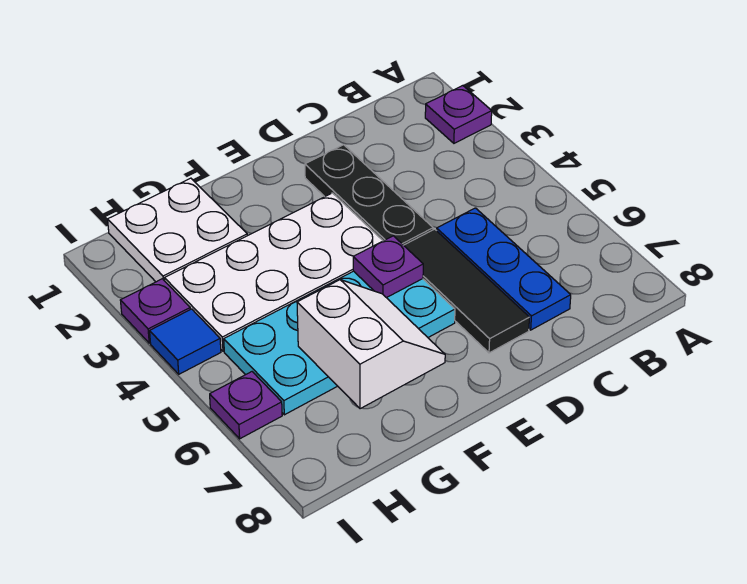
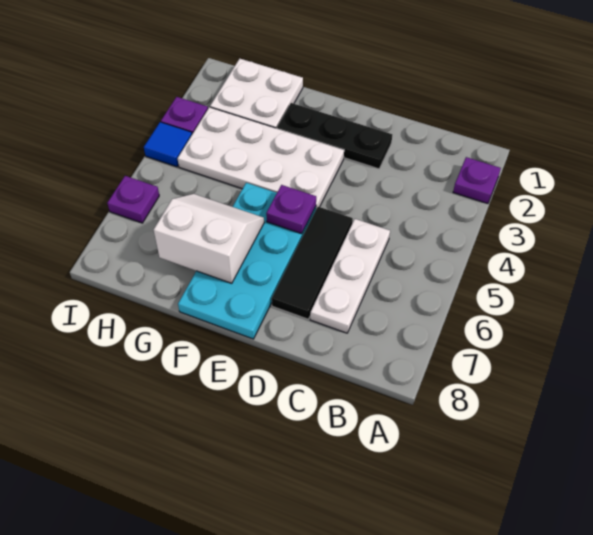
blue 1x3 plate [437,208,571,330] -> white 1x3 plate [310,219,390,333]
black 1x3 plate [305,145,433,245] -> black 1x3 plate turned to [277,103,392,169]
cyan 2x4 plate [224,271,455,415] -> cyan 2x4 plate turned to [178,183,316,339]
white 2x2 slope [297,280,445,409] -> white 2x2 slope turned to [154,194,264,283]

